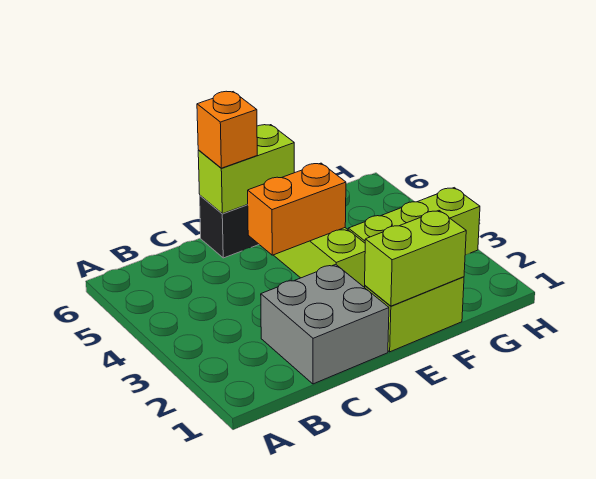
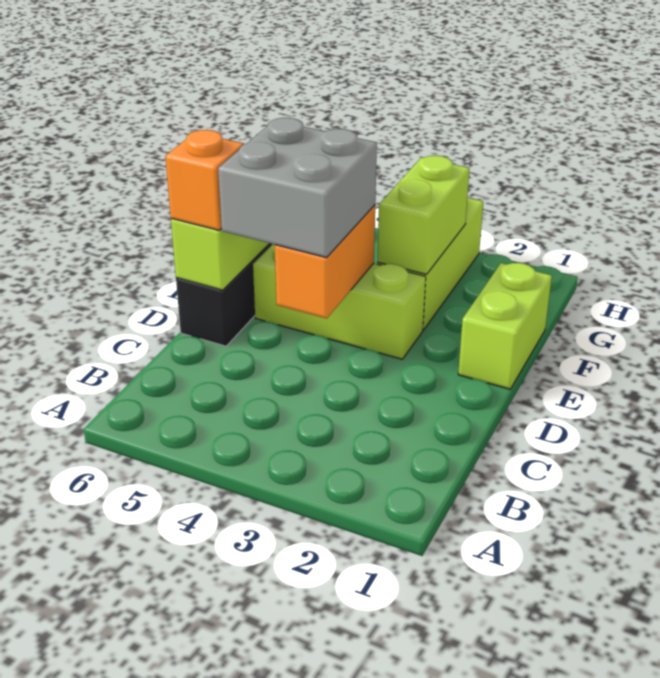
grey 2x2 brick [261,264,389,384] -> grey 2x2 brick moved to [218,118,377,258]
lime 1x2 brick [365,211,466,306] -> lime 1x2 brick moved to [378,156,470,274]

